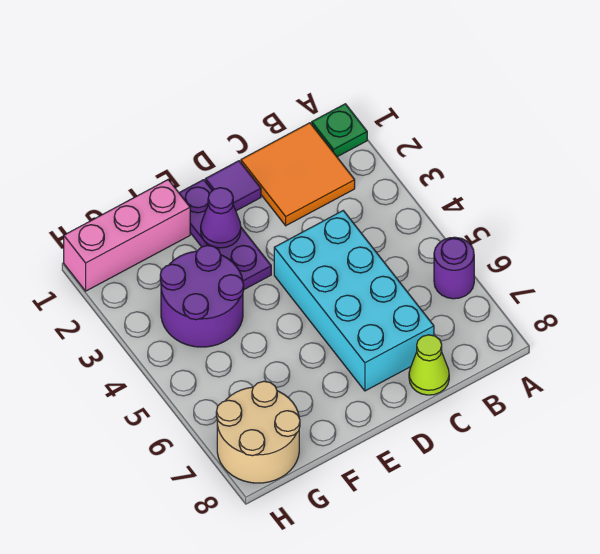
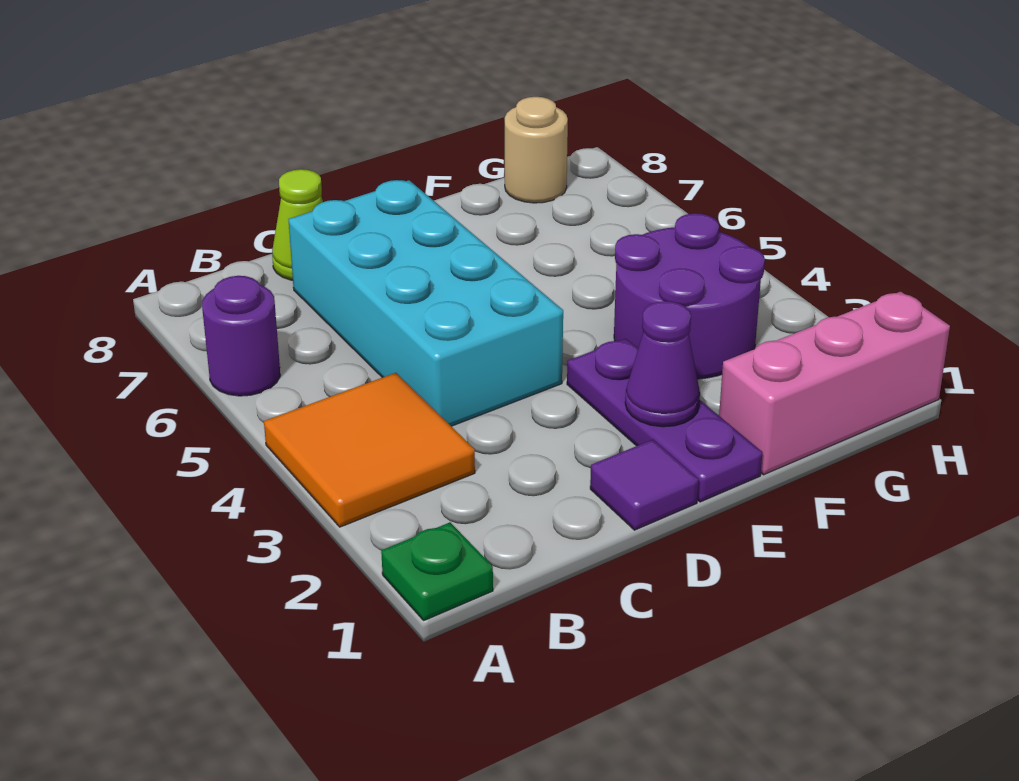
orange 2x2 tile [241,123,355,226] -> orange 2x2 tile moved to [264,373,475,527]
tan 2x2 round brick [216,381,300,483] -> tan 1x1 round brick [505,97,568,203]

